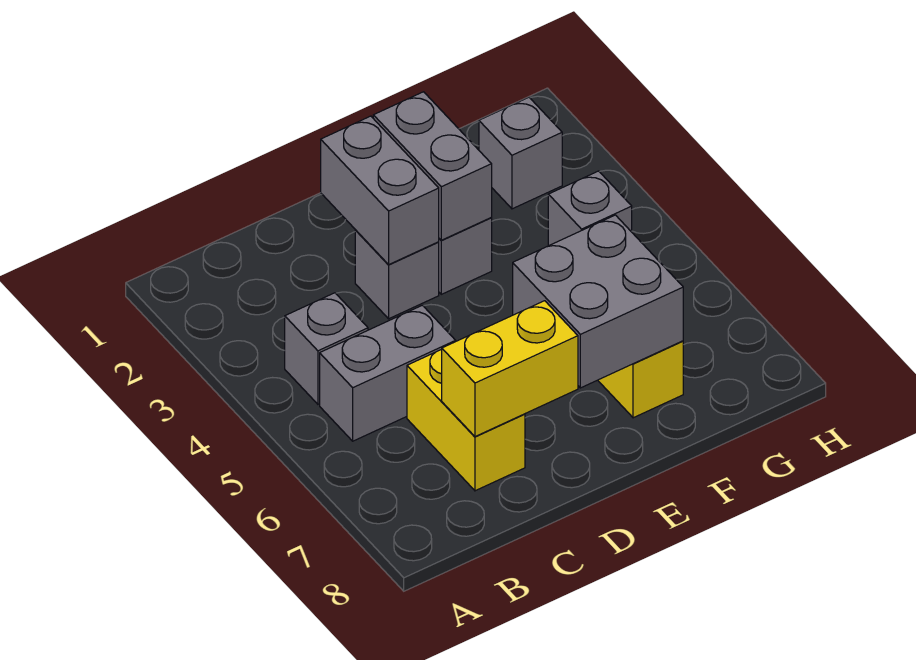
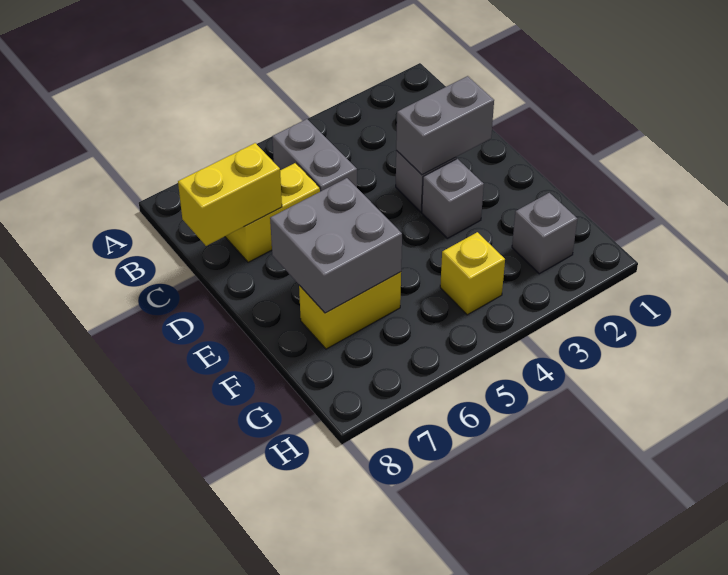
grey 1x1 brick [285,293,368,404] -> none
yellow 1x2 brick [442,301,578,437] -> yellow 1x2 brick turned to [178,143,282,246]
grey 1x2 brick [373,92,492,240] -> none
grey 1x1 brick [548,171,632,246] -> yellow 1x1 brick [440,232,505,315]

